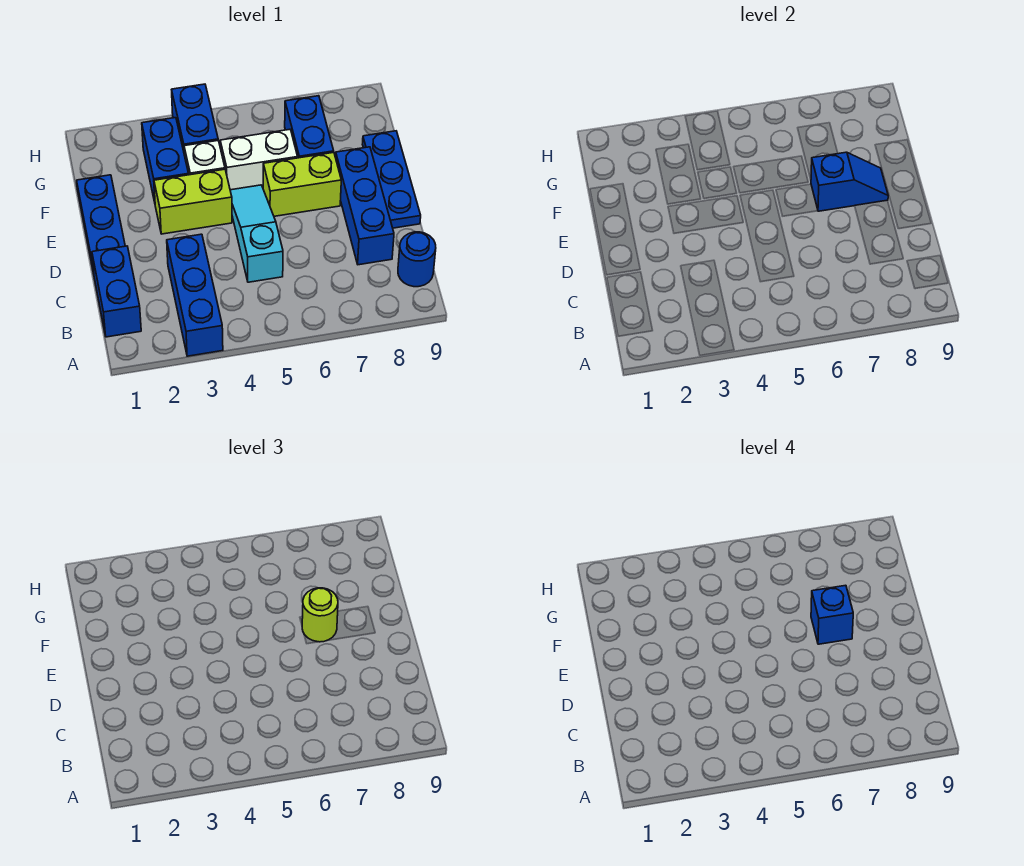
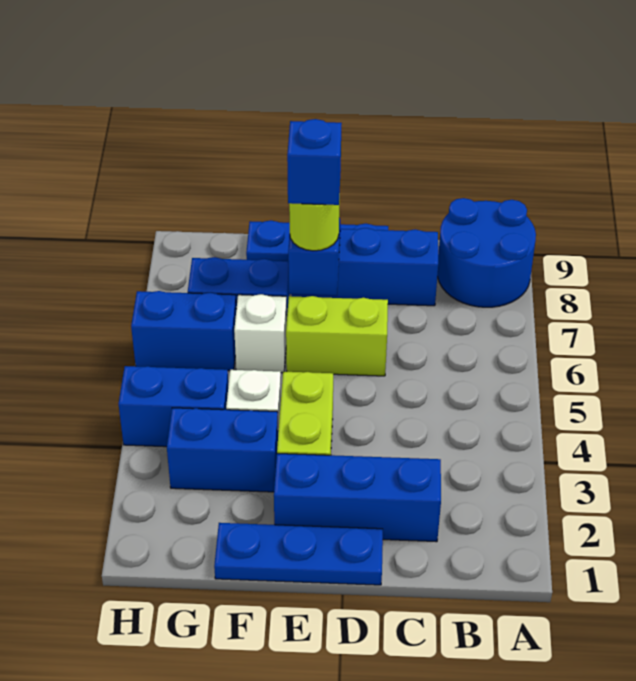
blue 1x3 brick [167,234,223,356] -> blue 1x3 brick moved to [274,453,441,542]
blue 1x2 brick [92,246,141,337] -> blue 1x2 brick moved to [131,291,236,371]
blue 1x1 round brick [398,232,436,287] -> blue 2x2 round brick [437,198,536,307]
cyan 1x3 slope [230,185,283,282] -> none
lime 1x2 brick [263,152,341,216] -> lime 1x2 brick turned to [286,296,388,376]
white 1x2 brick [220,129,298,190] -> white 1x1 brick [234,294,287,373]

